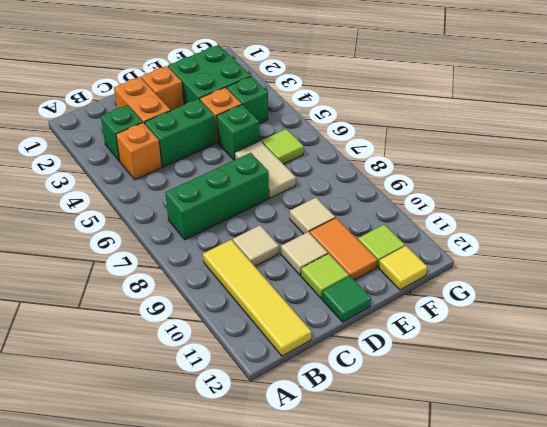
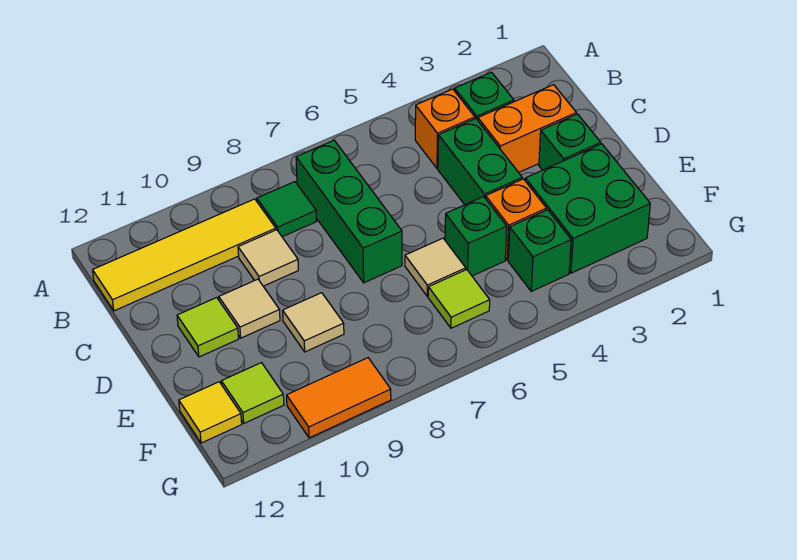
orange 1x1 brick [141,66,184,110] -> green 1x1 brick [539,114,601,170]
green 1x1 tile [322,276,371,322] -> green 1x1 tile moved to [257,182,317,237]
tan 1x2 tile [235,141,296,198] -> tan 1x1 tile [405,238,466,296]
orange 1x2 tile [310,218,377,280] -> orange 1x2 tile moved to [287,358,391,438]

